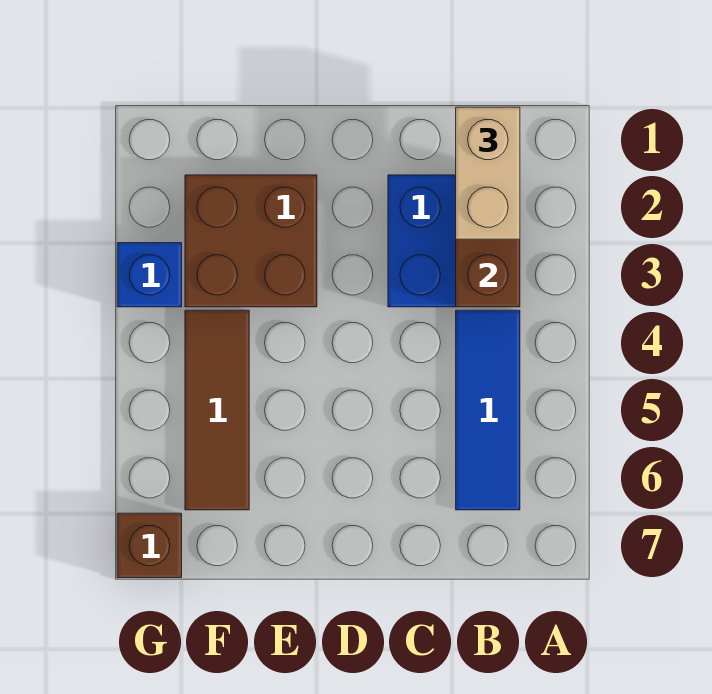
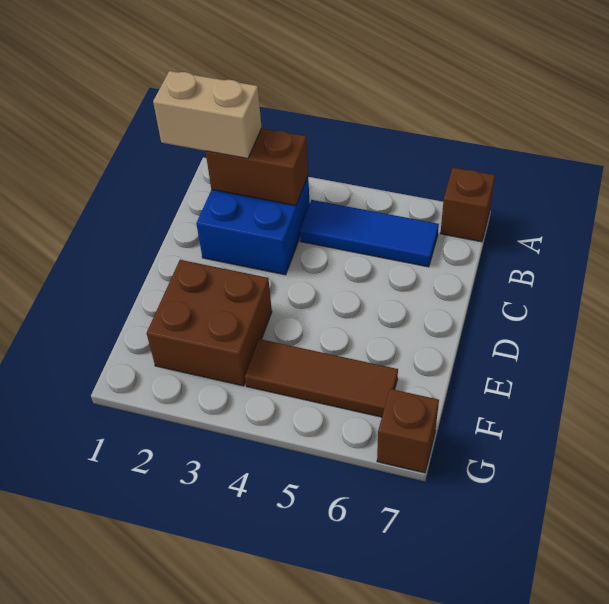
none -> brown 1x1 brick [440,168,495,242]
blue 1x1 brick [117,243,182,307] -> none

